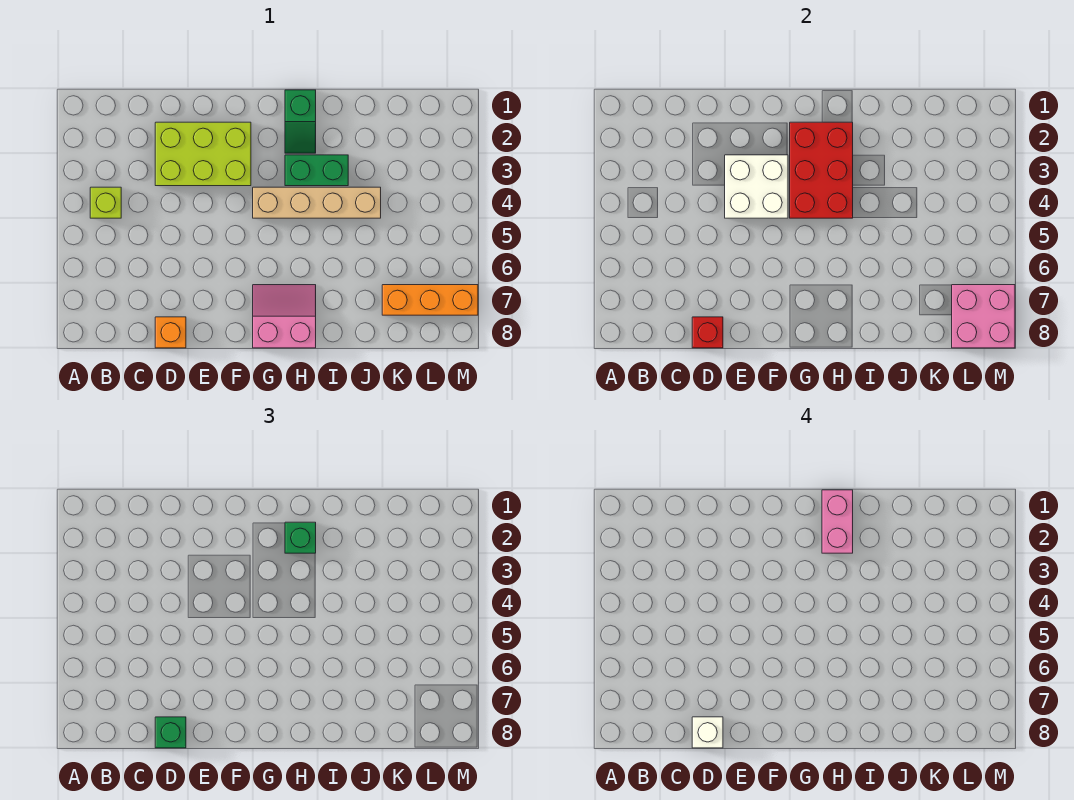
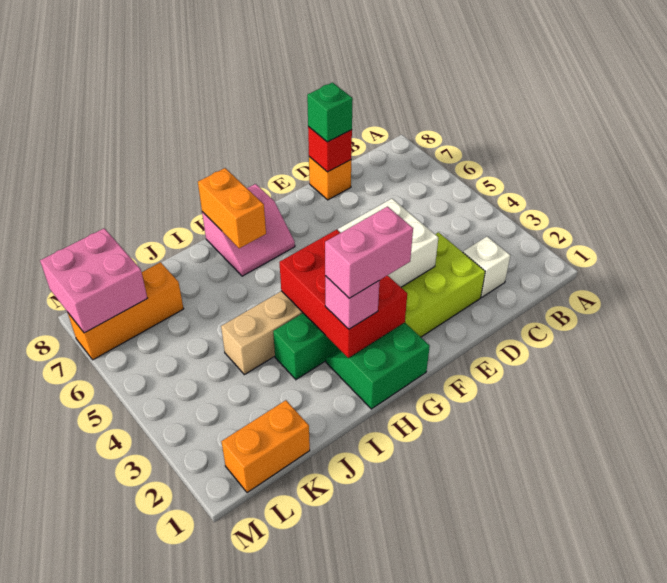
lime 1x1 brick [90,187,121,218] -> none
white 1x1 brick [692,717,723,748] -> white 1x1 brick moved to [463,237,510,297]
green 1x2 slope [285,90,316,153] -> green 2x2 slope [326,323,430,409]
pink 1x2 brick [822,490,853,553] -> pink 1x2 brick turned to [325,207,413,298]
green 1x1 brick [285,522,316,553] -> pink 1x1 brick [325,276,380,329]
none -> orange 1x2 brick [198,168,266,248]
none -> orange 1x2 brick [221,400,310,493]

